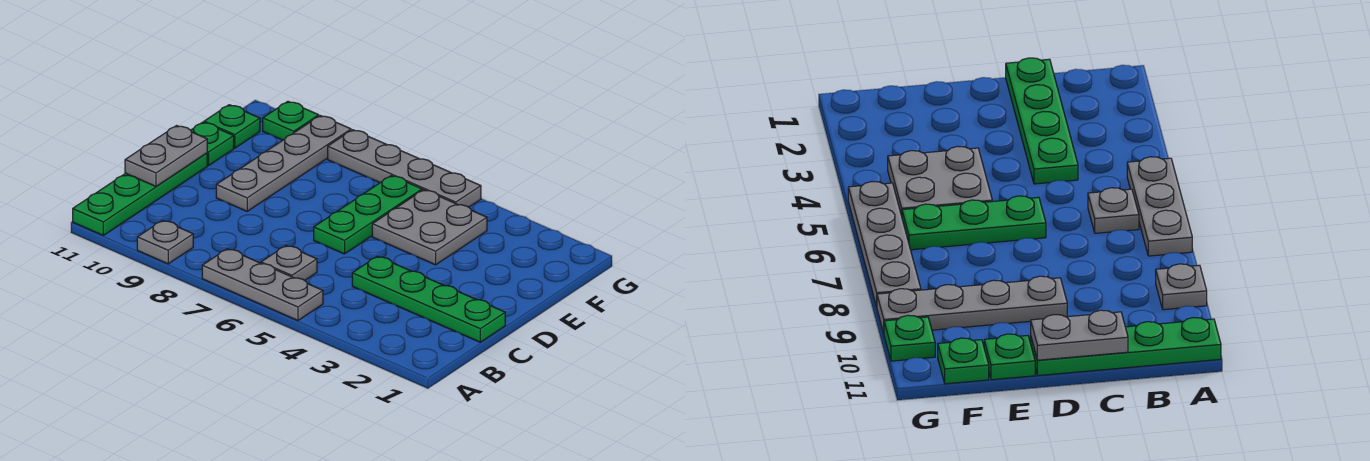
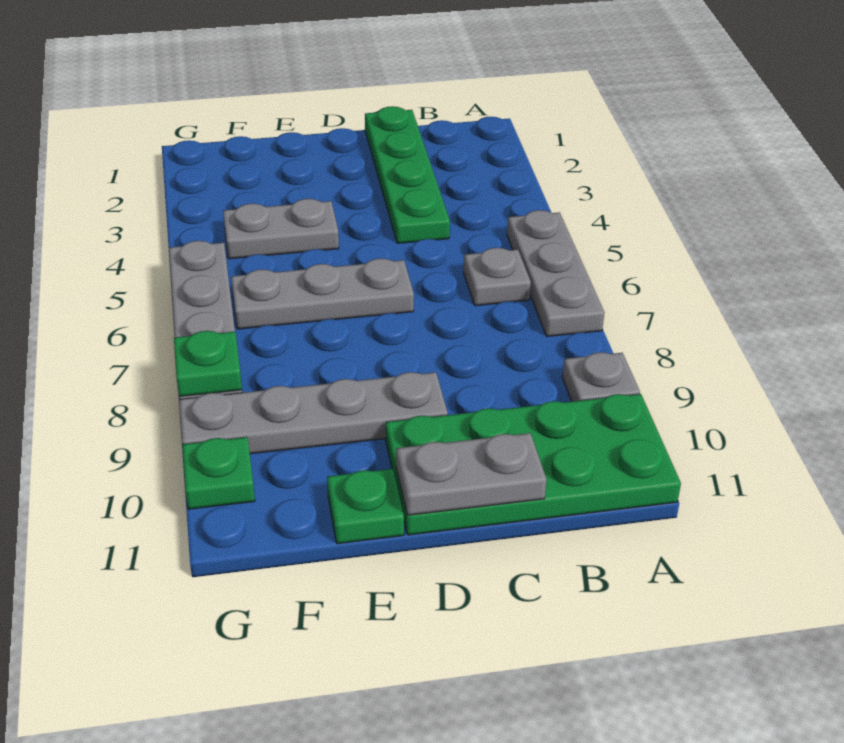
green 1x4 plate [73,153,207,235] -> green 2x4 plate [386,394,681,535]
green 1x3 plate [314,176,422,254] -> grey 1x3 plate [231,258,414,329]
grey 2x2 plate [372,190,487,265] -> grey 1x2 plate [223,199,339,259]
green 1x1 plate [204,105,260,148] -> green 1x1 plate moved to [174,331,242,397]

